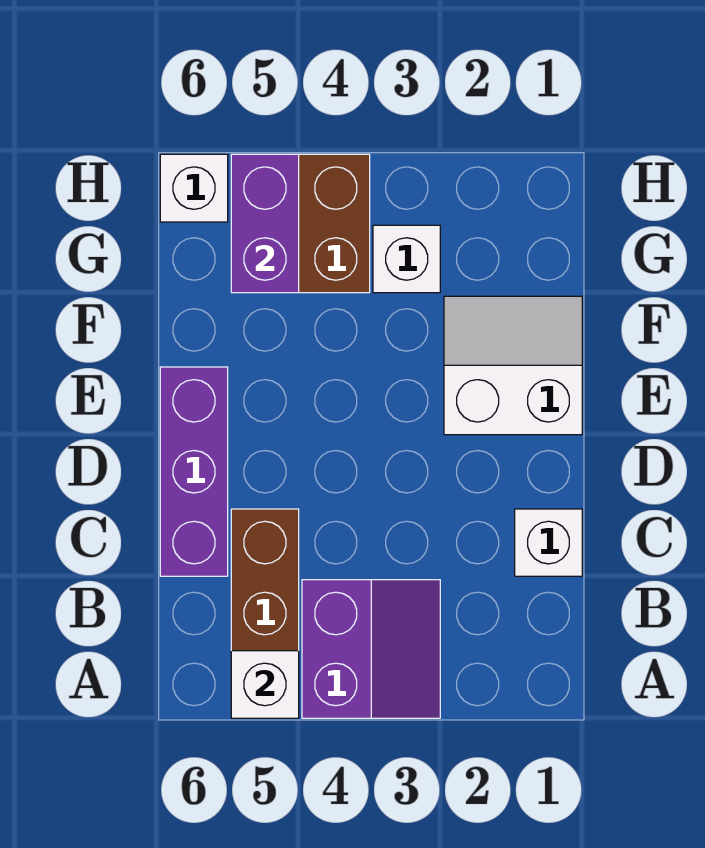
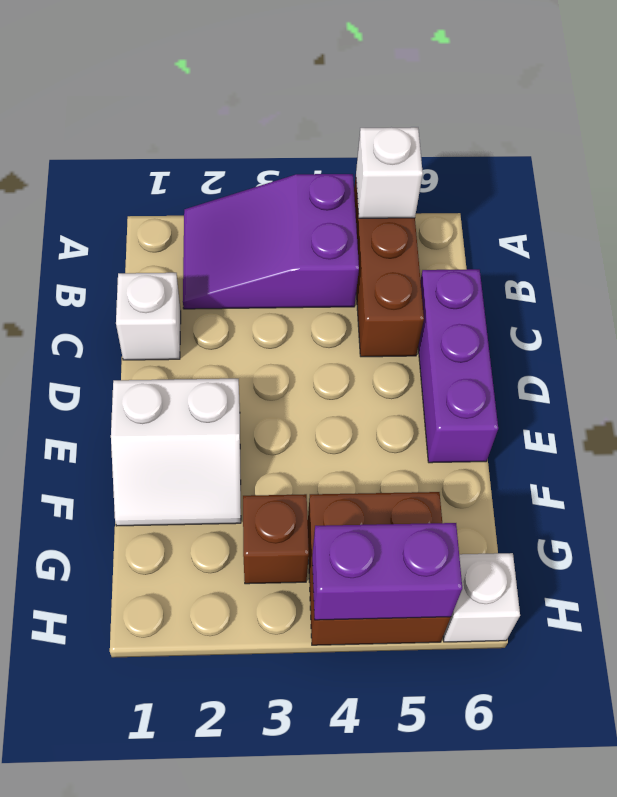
purple 2x2 slope [302,580,440,718] -> purple 2x3 slope [183,174,359,309]
white 1x1 brick [373,225,440,293] -> brown 1x1 brick [243,494,309,584]
purple 1x2 brick [231,154,299,293] -> purple 1x2 brick turned to [312,523,462,620]

